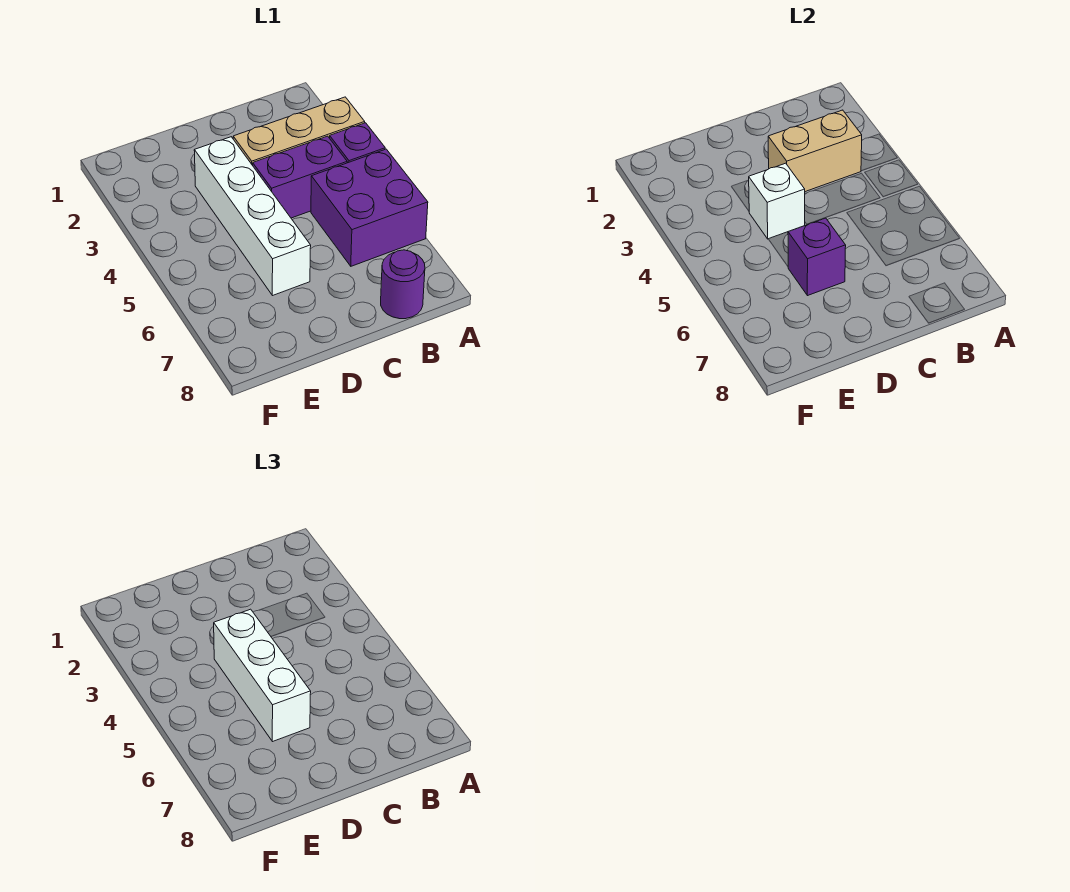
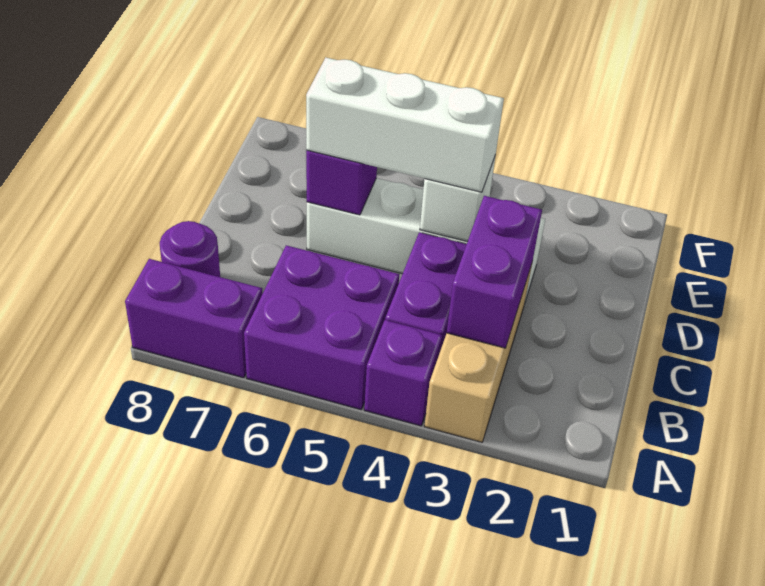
none -> purple 1x2 brick [125,259,262,378]
tan 1x2 brick [768,110,862,192] -> purple 1x2 brick [447,196,542,348]

